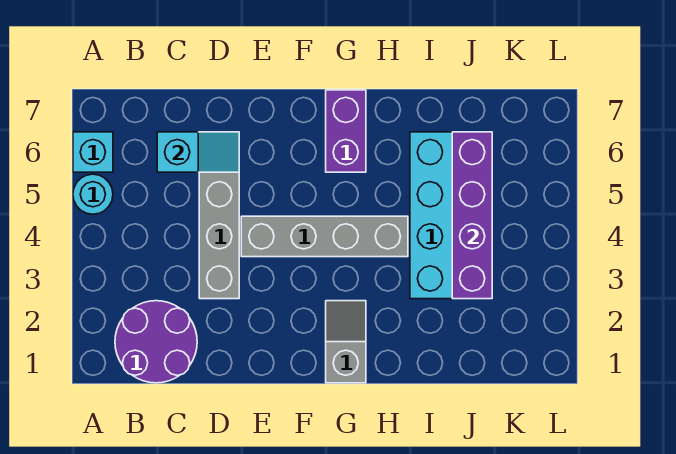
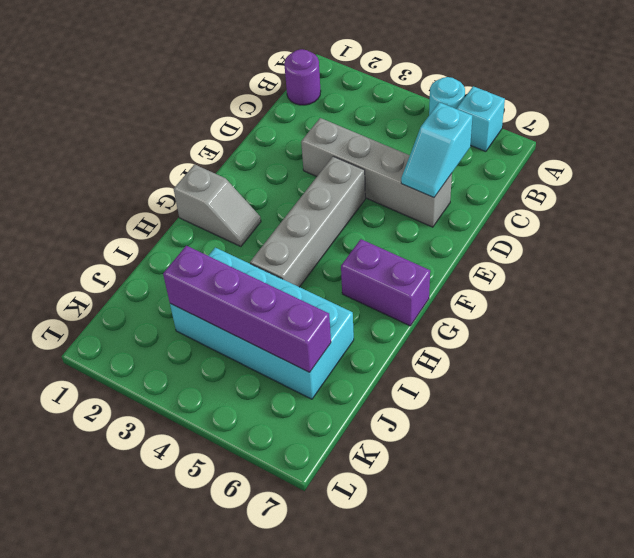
purple 2x2 round brick [115,301,197,383] -> purple 1x1 round brick [284,49,321,105]

